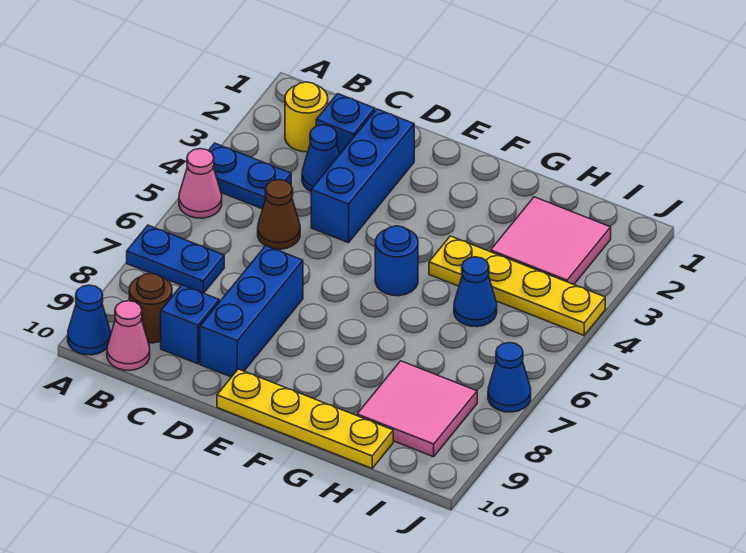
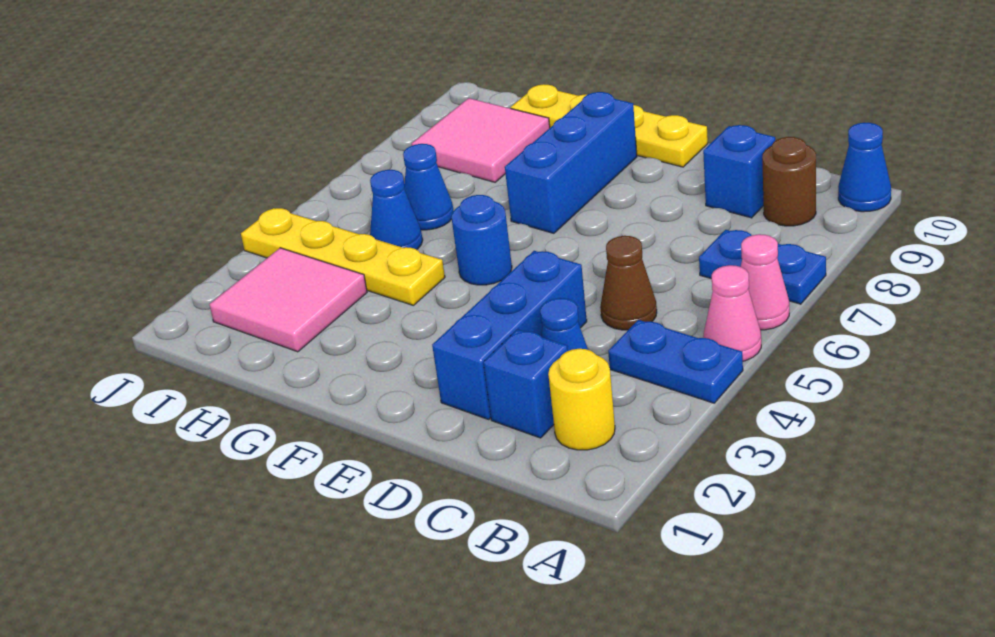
pink 1x1 cone [107,301,150,370] -> pink 1x1 cone moved to [741,234,789,330]
blue 1x3 brick [200,246,303,377] -> blue 1x3 brick moved to [505,92,637,233]
blue 1x1 cone [488,343,531,412] -> blue 1x1 cone moved to [403,144,454,230]

